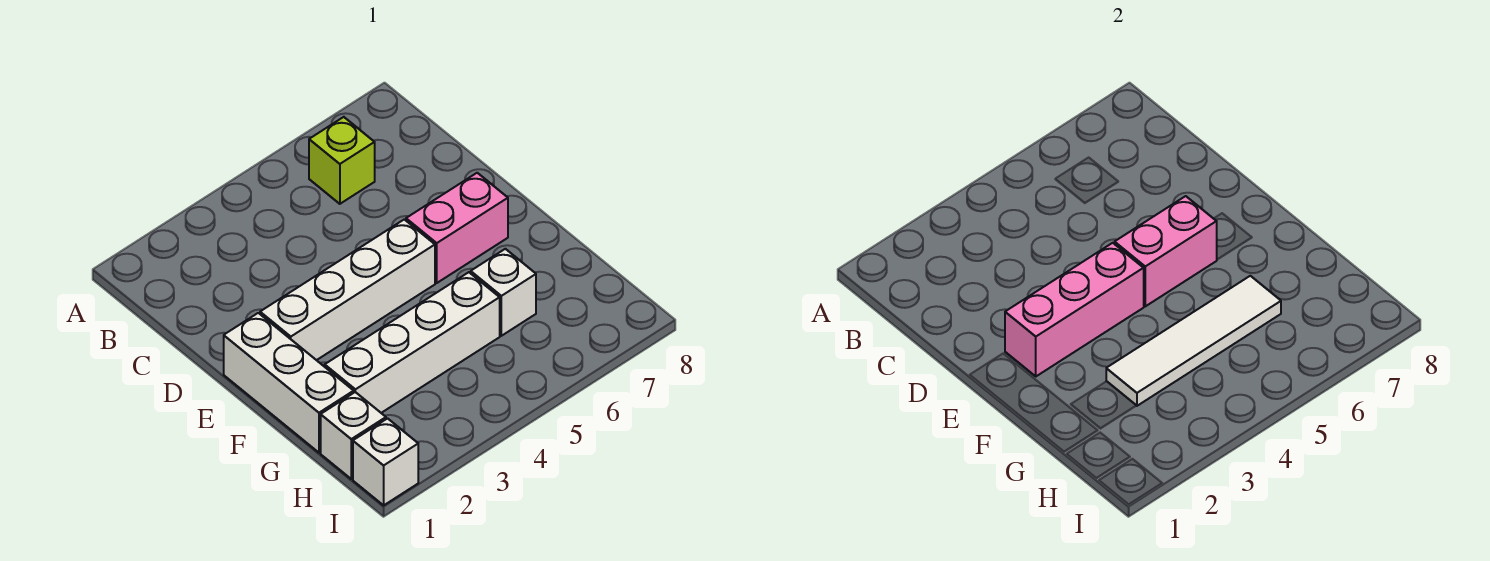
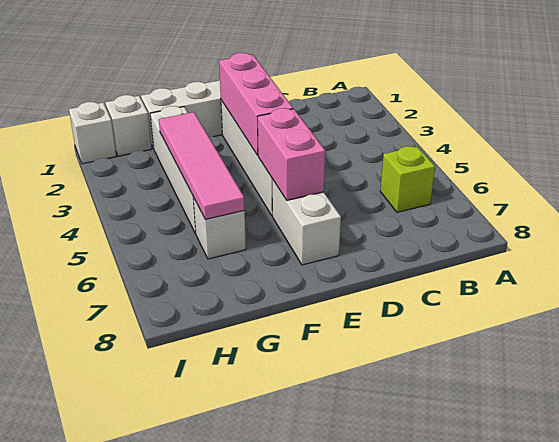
pink 1x2 brick [406,173,508,283] -> white 1x2 brick [272,179,341,265]
white 1x4 tile [1106,276,1281,406] -> pink 1x4 tile [159,112,245,219]

